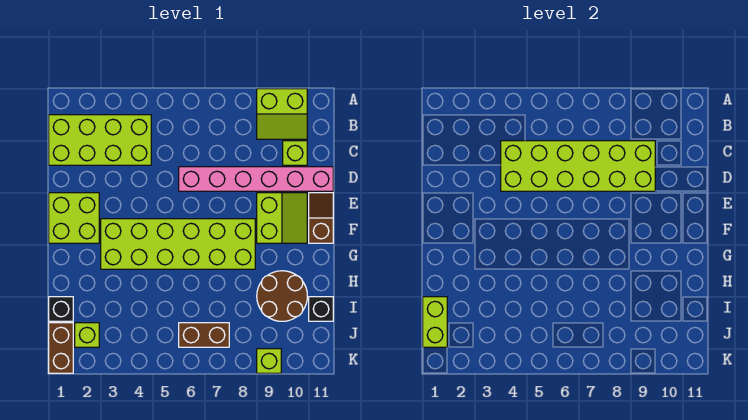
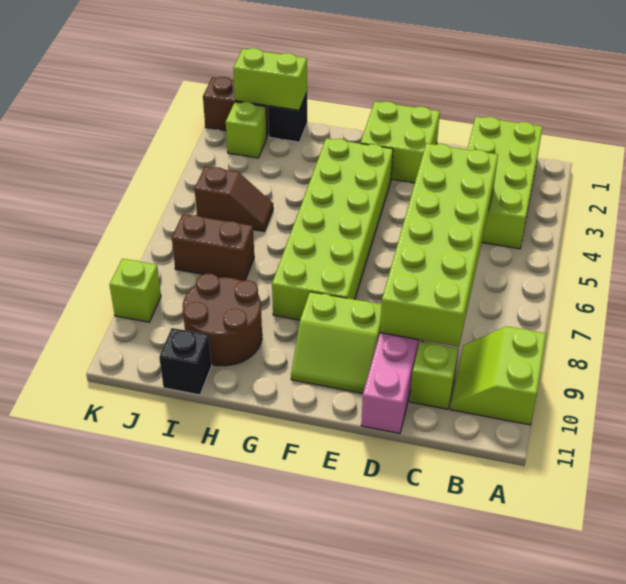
brown 1x2 slope [309,193,333,243] -> brown 1x2 slope moved to [195,167,273,231]
brown 1x2 brick [179,323,229,347] -> brown 1x2 brick turned to [172,214,254,281]

